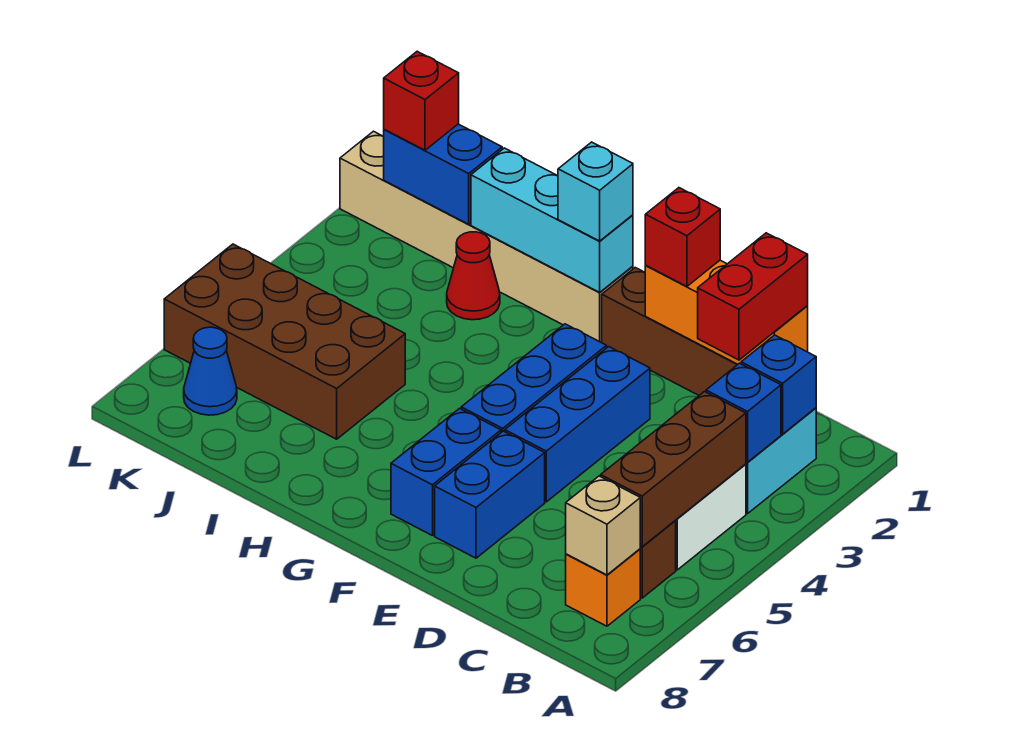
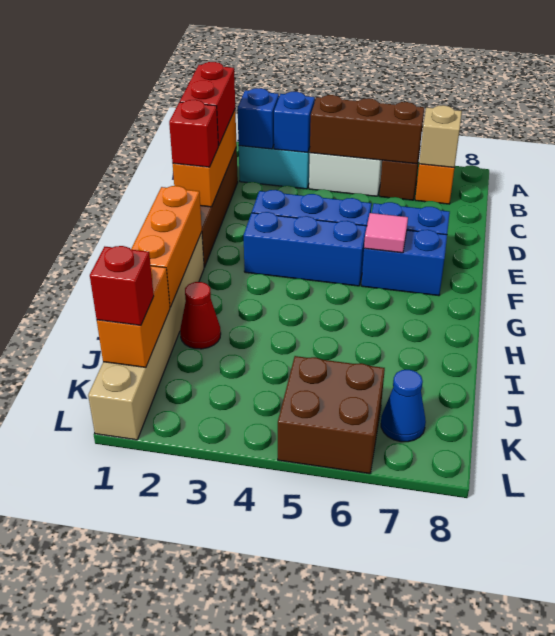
red 1x2 brick [698,233,808,360] -> red 1x2 brick turned to [180,62,235,146]
none -> pink 1x1 tile [364,213,408,253]
cyan 1x3 brick [471,148,633,292] -> orange 1x3 brick [131,186,202,307]
cyan 1x1 brick [558,142,633,241] -> none
brown 2x4 brick [164,244,405,439] -> brown 2x2 brick [278,356,385,474]
blue 1x2 brick [384,124,502,224] -> orange 1x2 brick [97,266,170,367]

